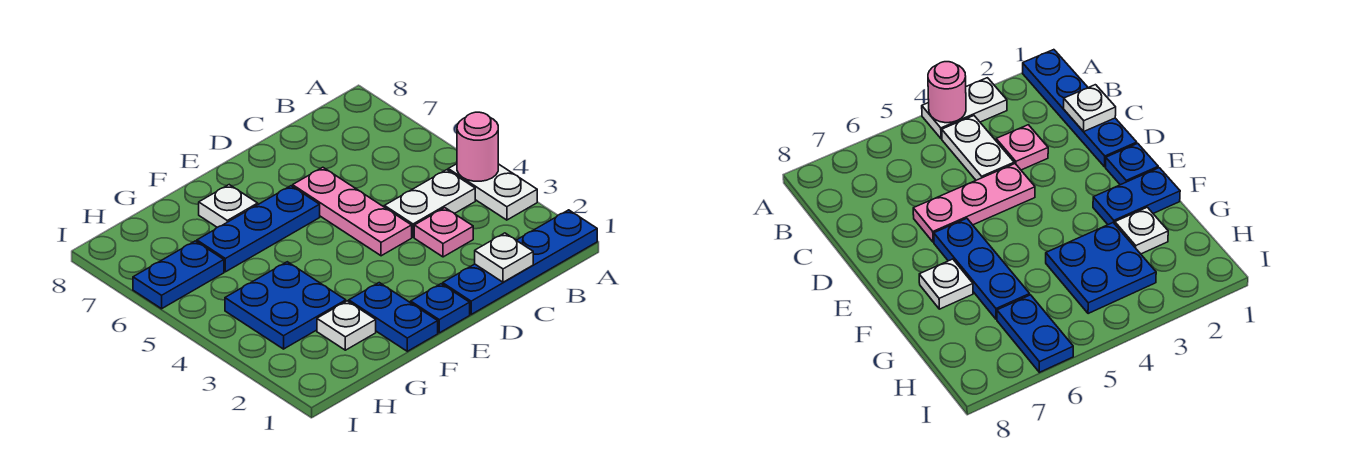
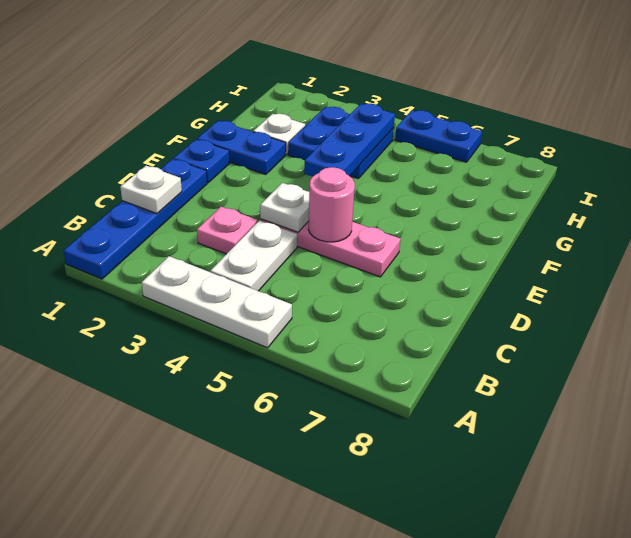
white 1x2 plate [448,164,537,220] -> white 1x3 plate [142,256,292,348]
pink 1x1 round brick [457,112,498,181] -> pink 1x1 round brick moved to [308,167,355,242]
blue 1x3 plate [197,186,320,272] -> blue 1x3 plate moved to [304,104,395,177]
white 1x1 plate [199,185,258,227] -> white 1x1 plate moved to [260,183,310,232]
blue 1x2 plate [133,241,224,309] -> blue 1x2 plate turned to [395,110,482,162]

